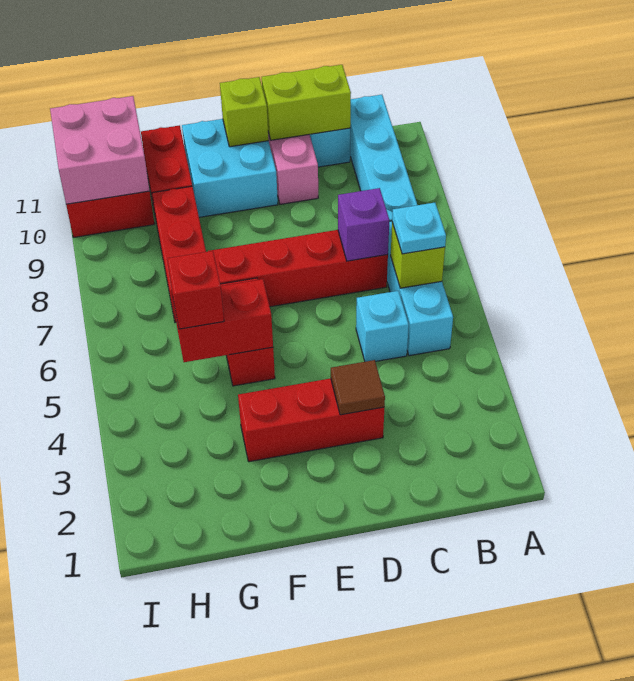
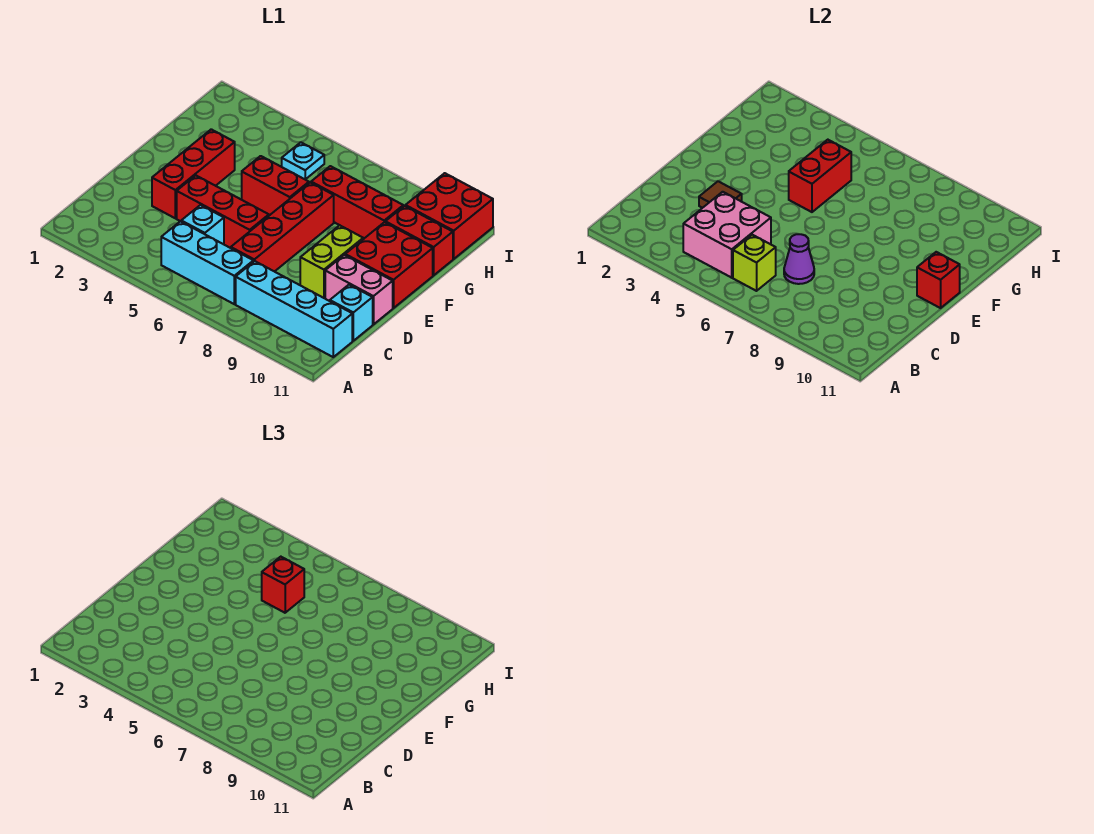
cyan 1x1 plate [392,203,446,254] -> cyan 1x1 plate moved to [282,142,324,179]
purple 1x1 brick [338,188,389,261] -> purple 1x1 cone [784,234,814,284]
lime 1x2 brick [262,65,351,140] -> lime 1x2 brick moved to [300,225,363,298]
none -> red 1x3 brick [177,175,269,248]
cyan 2x2 brick [182,119,278,217] -> red 2x2 brick [345,222,433,308]
lime 1x1 brick [220,77,269,147] -> red 1x1 brick [917,252,960,308]
pink 2x2 brick [50,96,150,204] -> pink 2x2 brick moved to [683,192,771,278]

